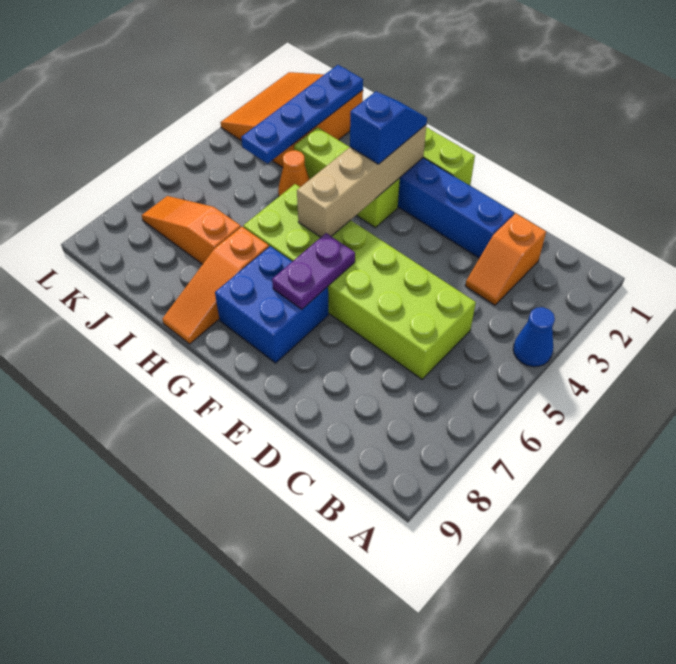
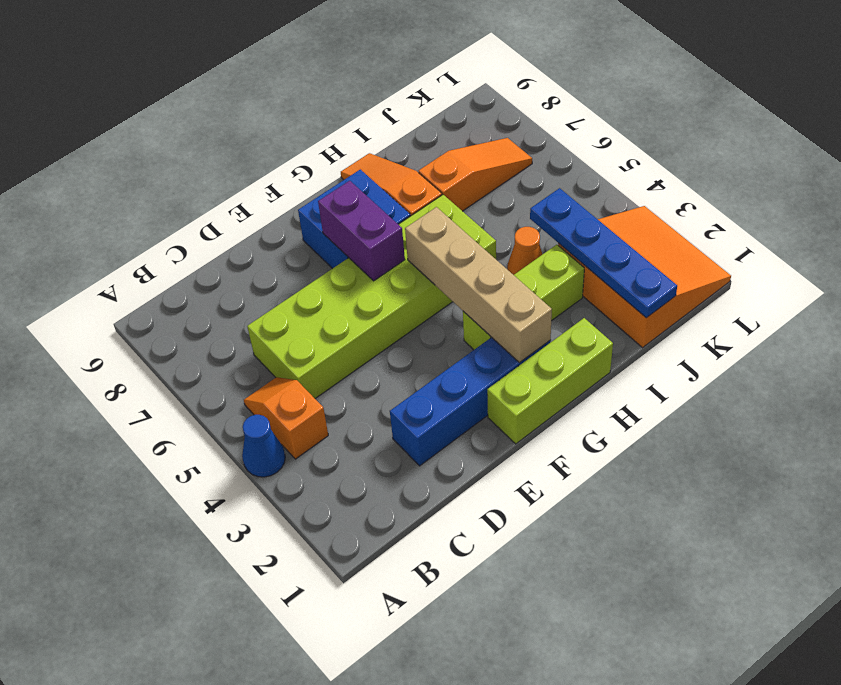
orange 1x2 slope [465,213,546,305] -> orange 1x2 slope moved to [244,377,328,459]
purple 1x2 plate [272,233,355,309] -> purple 1x2 brick [318,181,405,281]
blue 1x2 slope [350,92,427,164] -> none

